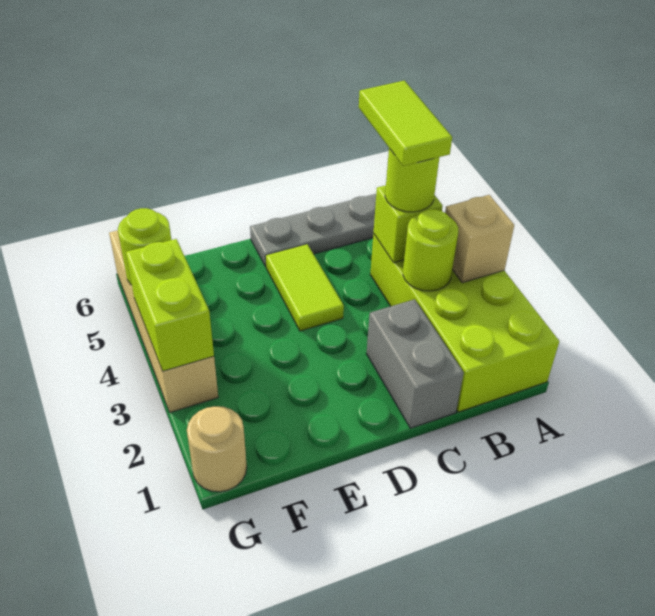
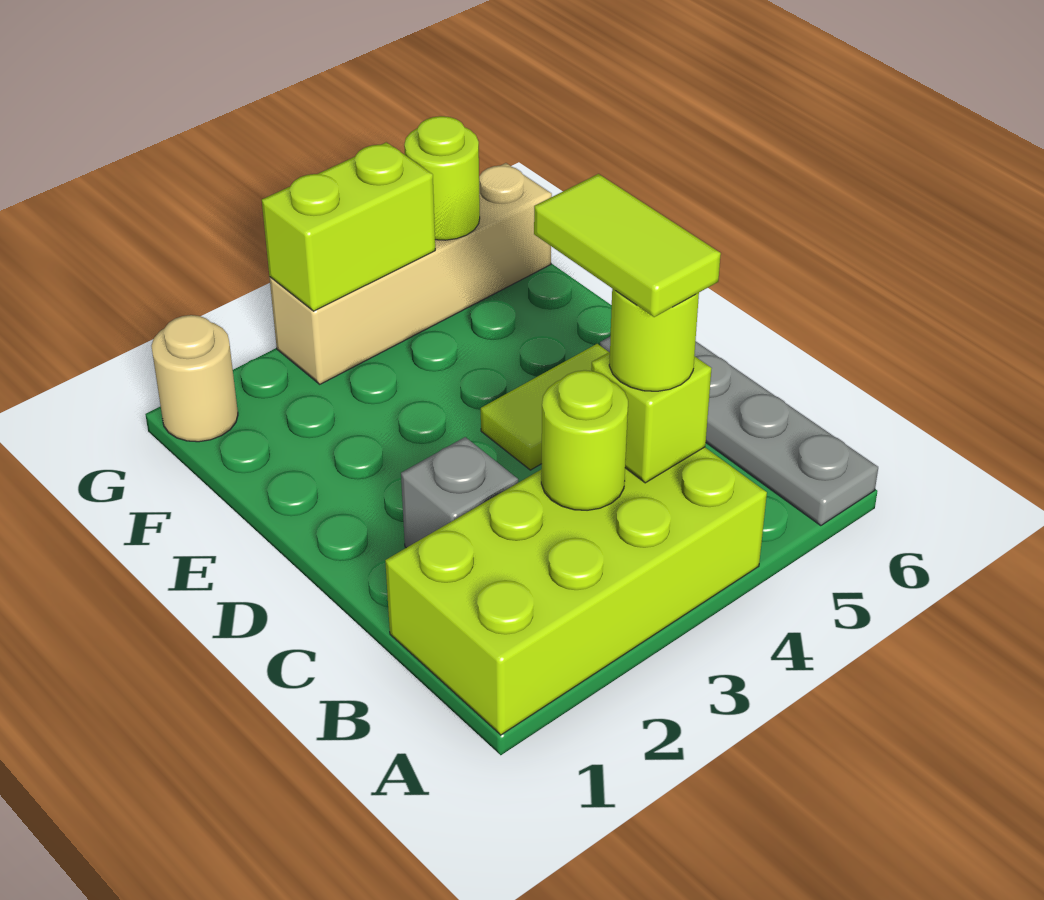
tan 1x1 brick [445,195,514,283] -> none
lime 1x2 tile [359,81,452,166] -> lime 1x2 tile turned to [534,174,721,317]
grey 1x2 brick [367,299,464,428] -> grey 1x1 brick [401,437,518,548]

